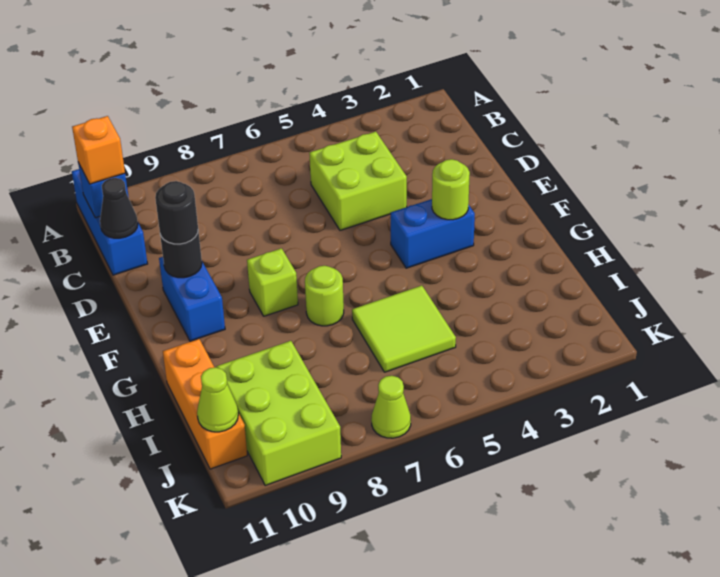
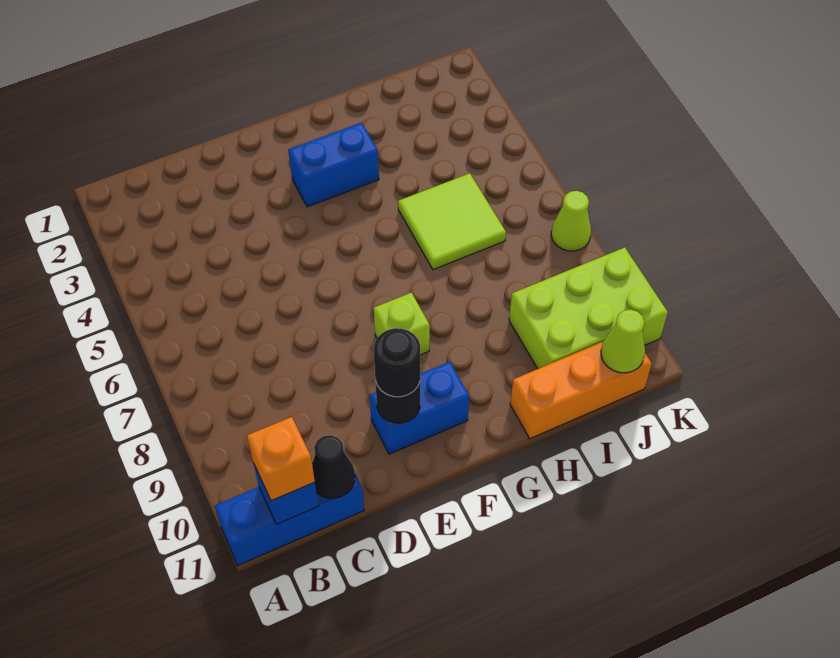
lime 2x2 brick [309,132,407,230] -> none
blue 1x2 brick [391,199,475,268] -> blue 1x2 brick turned to [288,123,379,207]
lime 1x1 round brick [432,159,470,220] -> none
lime 1x1 round brick [305,266,344,326] -> none

